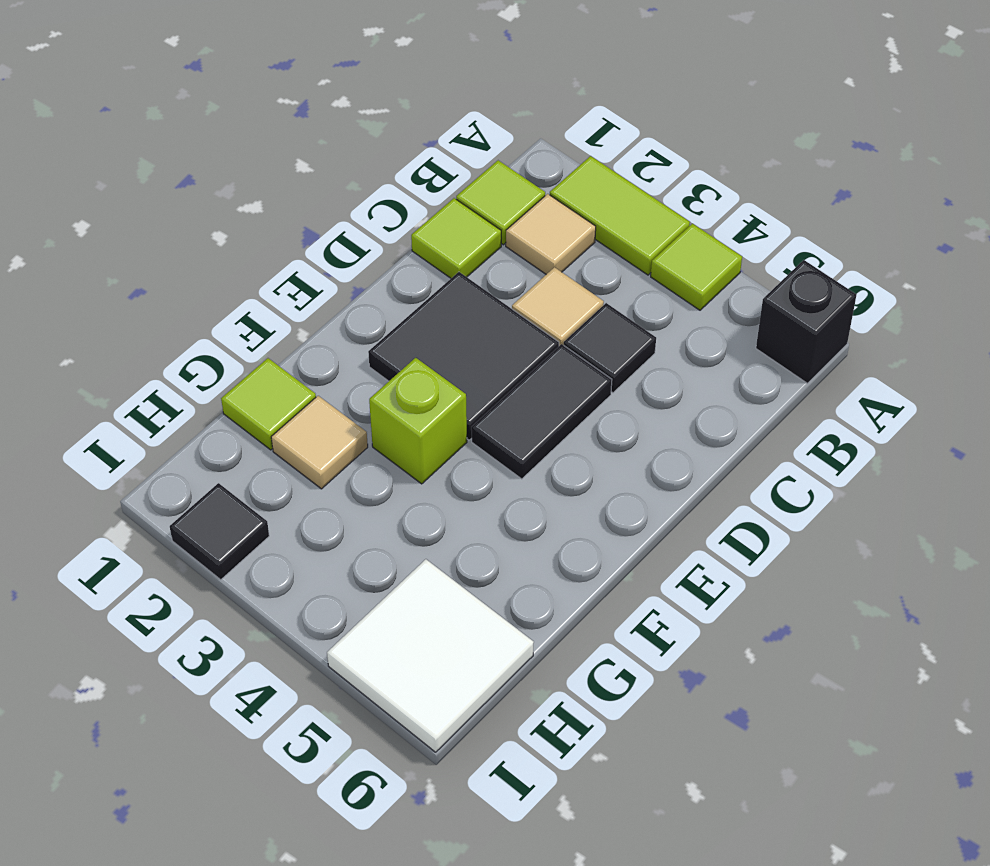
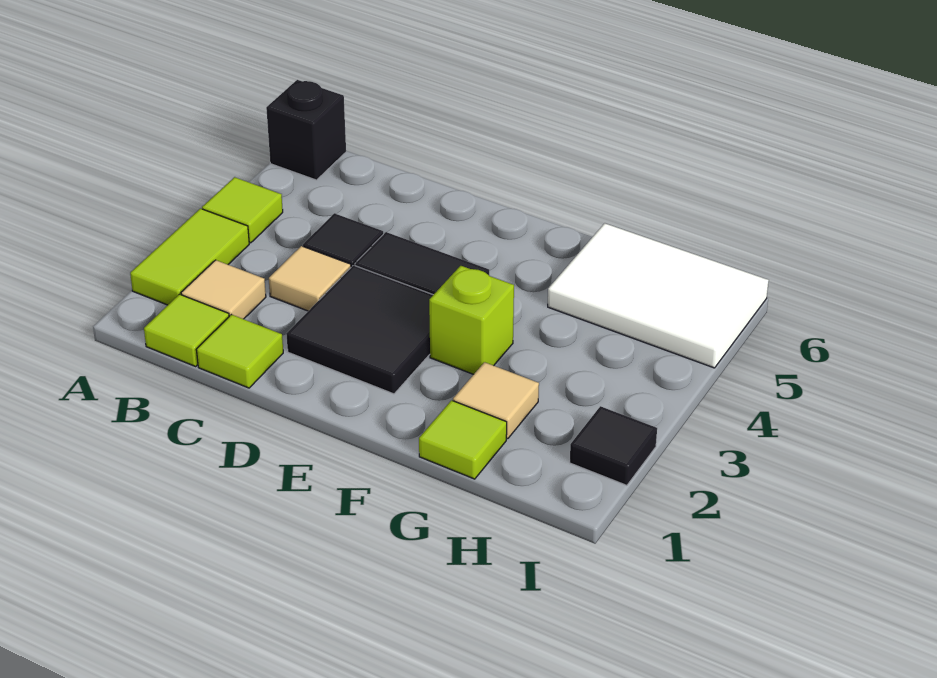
white 2x2 tile [327,559,534,752] -> white 2x3 tile [548,223,769,368]

